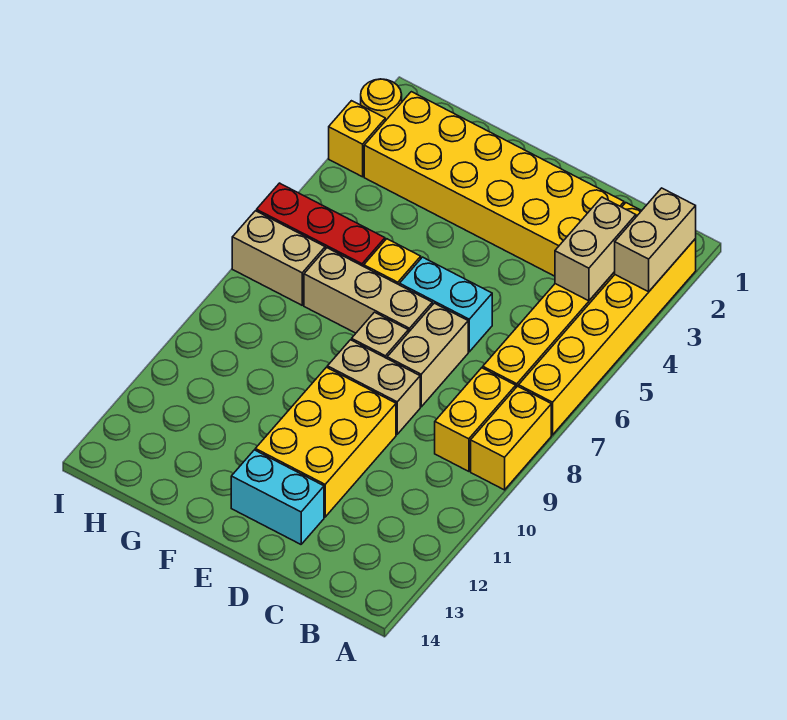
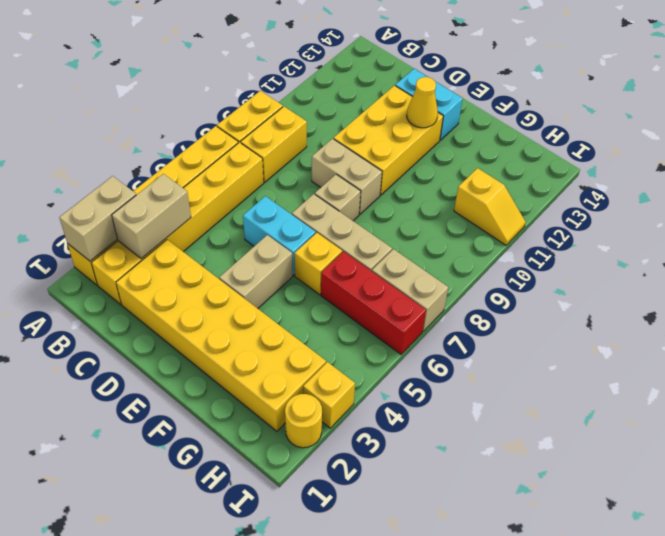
tan 1x2 brick [387,303,468,407] -> tan 1x2 brick moved to [219,235,293,308]
none -> yellow 1x1 cone [407,77,438,128]
none -> yellow 1x2 slope [454,168,526,245]

